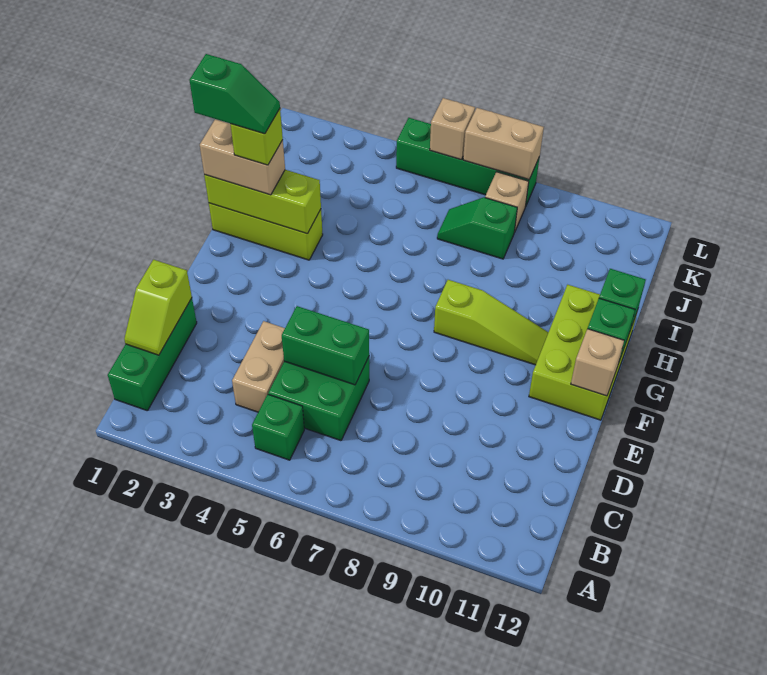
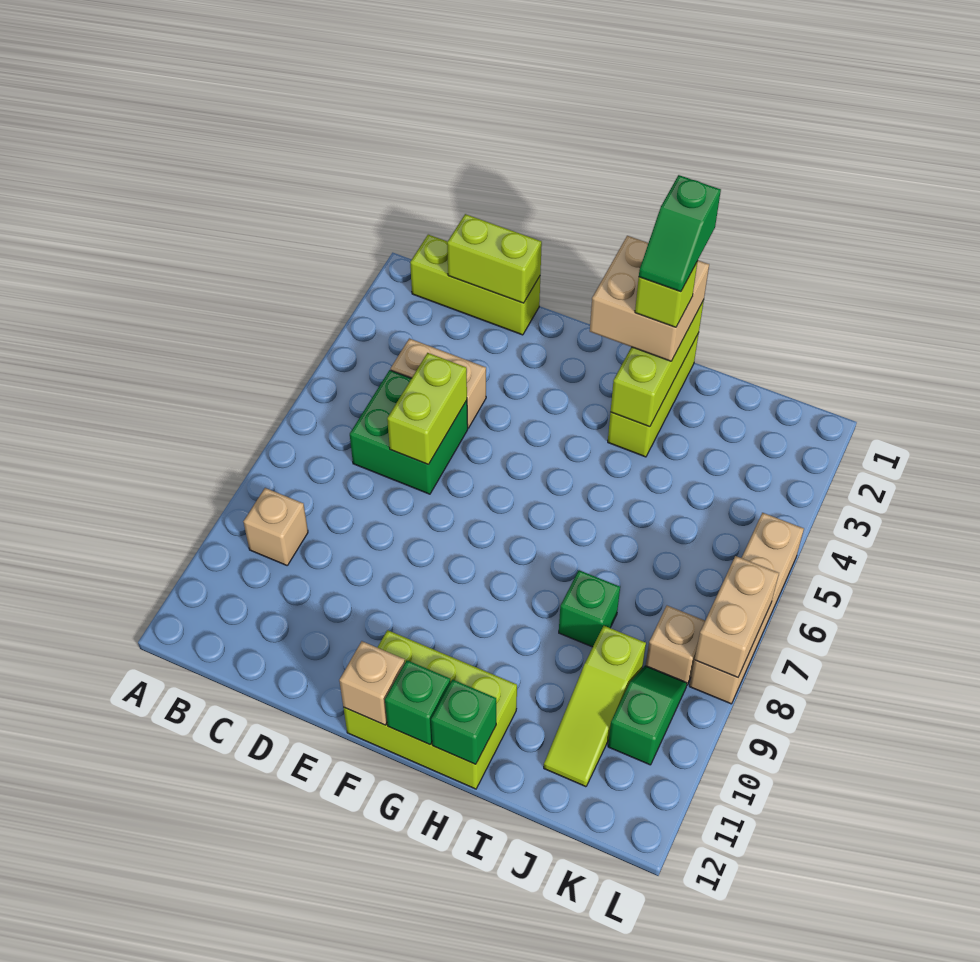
green 1x3 brick [108,298,197,410] -> lime 1x3 brick [410,235,540,335]
green 1x1 brick [252,395,304,460] -> green 1x1 brick moved to [559,570,620,647]
lime 1x2 slope [124,260,192,355] -> lime 1x2 brick [447,214,542,303]
green 1x2 brick [282,306,369,385] -> lime 1x2 brick [387,353,467,465]
lime 1x3 slope [434,280,548,365] -> lime 1x3 slope moved to [544,626,646,787]
tan 1x2 brick [200,119,285,195] -> tan 2x2 brick [590,236,709,361]
green 1x2 slope [437,197,517,259] -> green 1x2 slope moved to [608,666,687,765]
green 1x4 brick [396,118,540,207] -> tan 1x4 brick [689,513,804,704]
tan 1x1 brick [430,98,475,159] -> tan 1x1 brick moved to [243,488,308,565]

